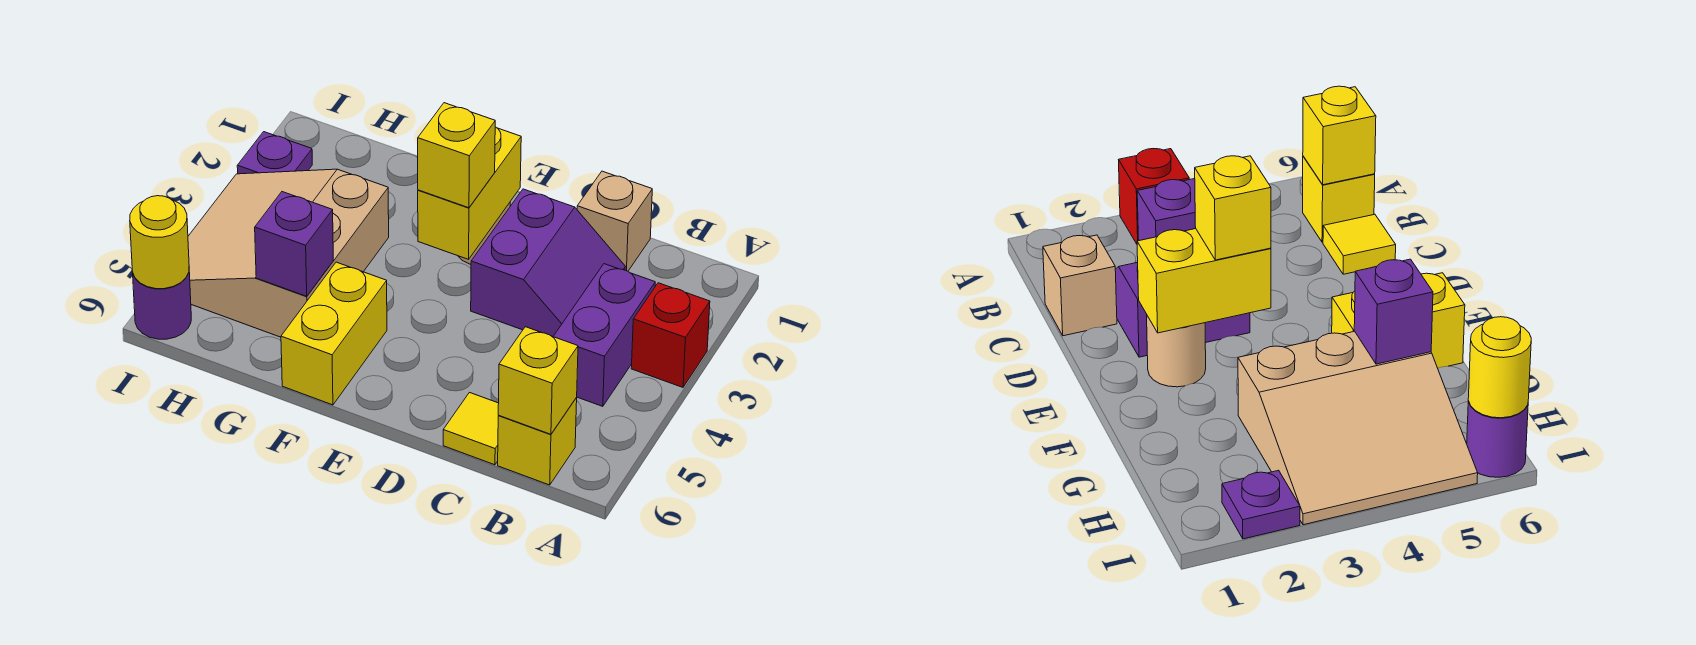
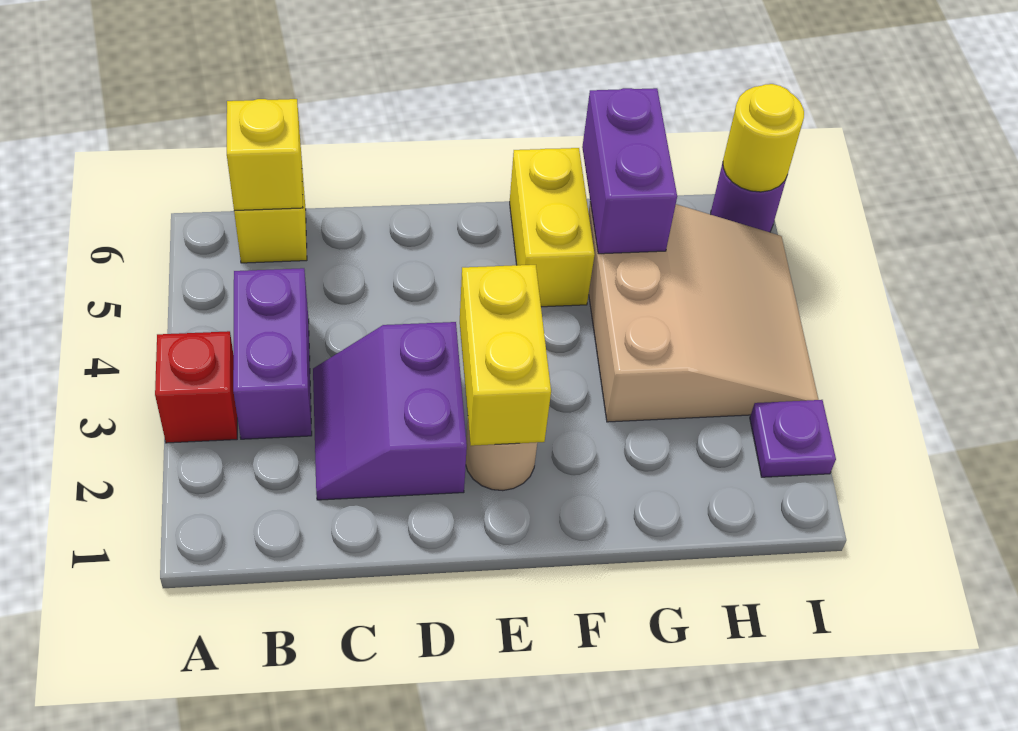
tan 1x1 brick [577,171,652,271] -> none
yellow 1x1 tile [443,393,499,465] -> none
yellow 1x1 brick [418,103,495,208] -> none
purple 1x1 brick [255,192,333,296] -> purple 1x2 brick [582,88,677,254]

